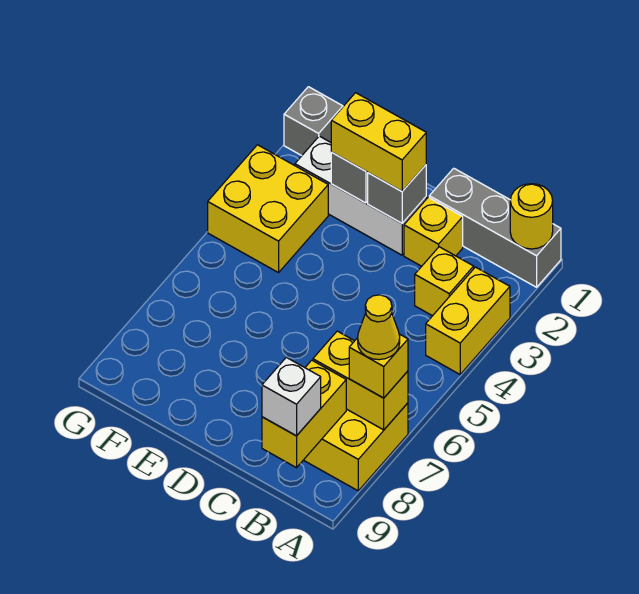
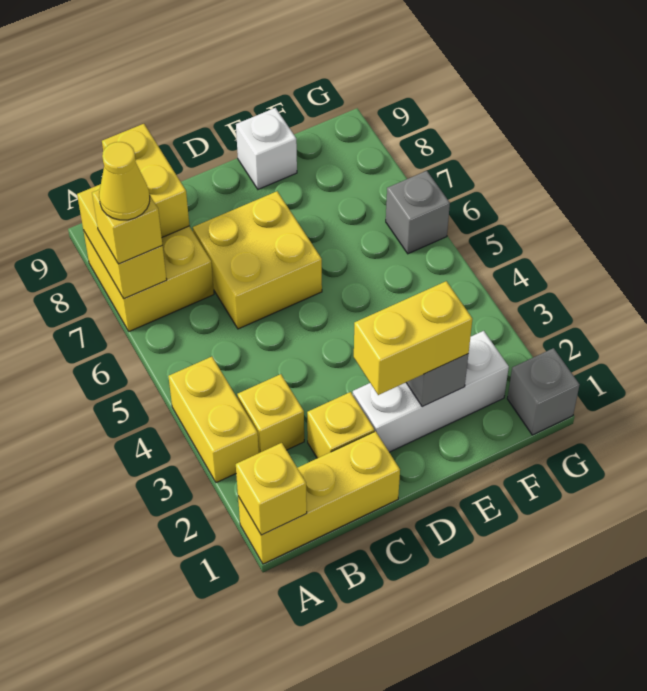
grey 1x3 brick [429,168,561,287] -> yellow 1x3 brick [238,431,400,564]
yellow 1x1 round brick [510,184,553,249] -> yellow 1x1 brick [236,443,307,535]
yellow 1x2 brick [313,331,408,430] -> yellow 1x2 brick turned to [77,184,167,298]
white 1x1 brick [262,357,321,436] -> white 1x1 brick moved to [236,108,297,189]
grey 1x1 brick [368,165,426,223] -> grey 1x1 brick moved to [386,171,450,254]
yellow 2x2 brick [208,145,328,273] -> yellow 2x2 brick moved to [193,191,322,329]

